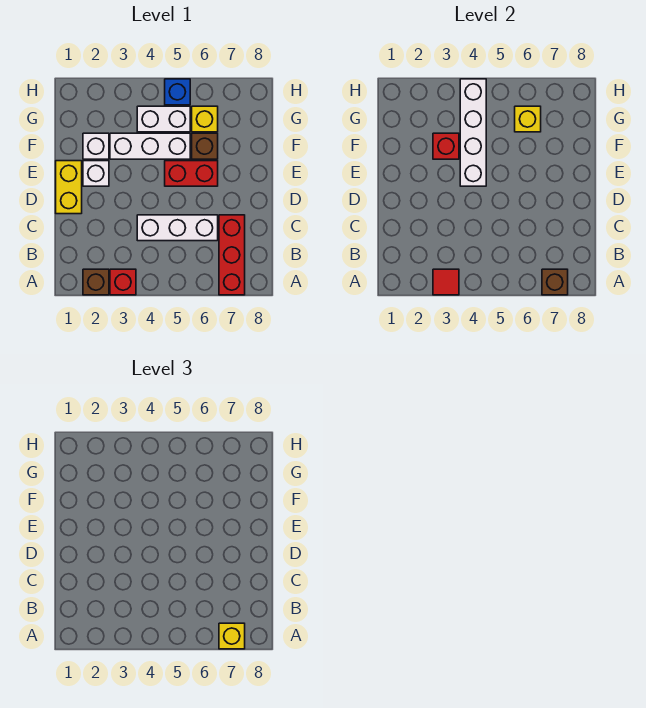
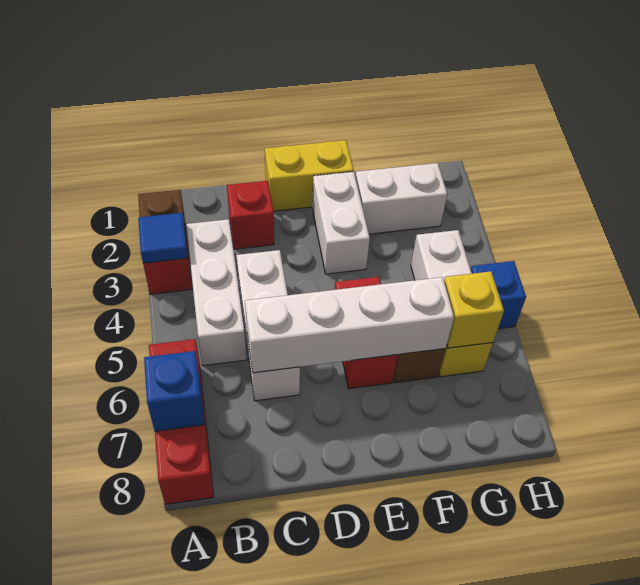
red 1x1 tile [433,269,459,295] -> blue 1x1 tile [138,213,188,263]
red 1x3 brick [219,215,245,295] -> red 1x3 brick turned to [149,339,214,504]
brown 1x1 brick [542,269,568,295] -> blue 1x1 brick [144,351,205,431]
yellow 1x1 brick [219,623,245,649] -> none
white 1x1 brick [83,161,109,186] -> white 1x2 brick [312,172,370,274]
white 1x4 brick [460,79,486,186] -> white 1x4 brick moved to [245,277,454,373]
white 1x1 brick [83,133,109,159] -> white 1x2 brick [355,163,447,234]
white 1x3 brick [110,133,190,159] -> white 1x3 brick moved to [186,219,247,366]
red 1x1 brick [433,133,459,159] -> red 1x1 brick moved to [227,181,274,249]

